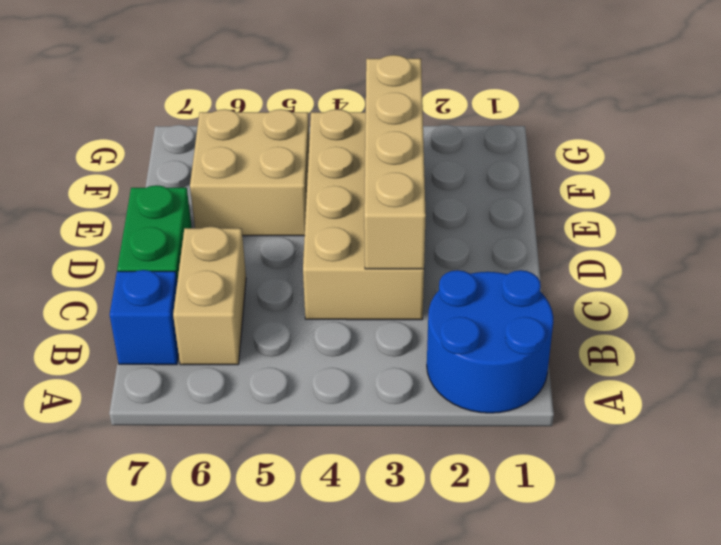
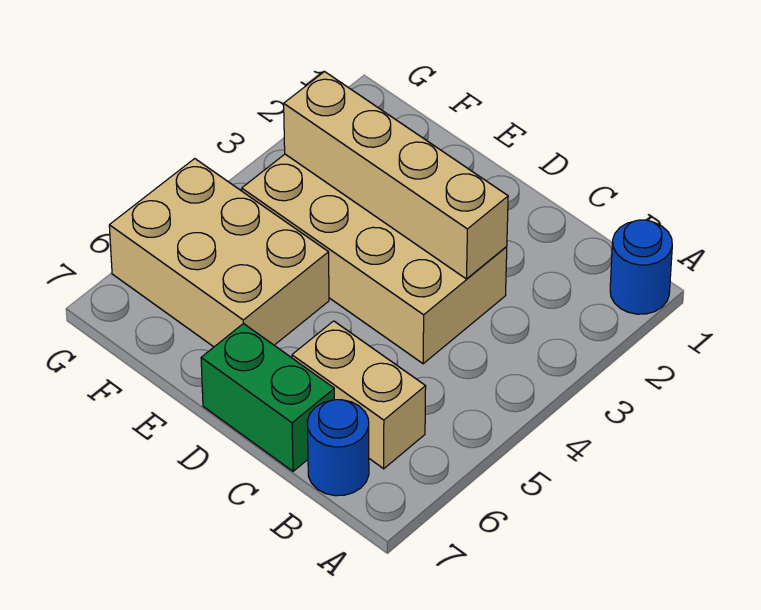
blue 2x2 round brick [427,270,553,413] -> blue 1x1 round brick [610,220,672,314]
blue 1x1 brick [110,270,179,365] -> blue 1x1 round brick [307,400,369,496]
tan 2x2 brick [190,109,309,236] -> tan 2x3 brick [109,159,329,347]

